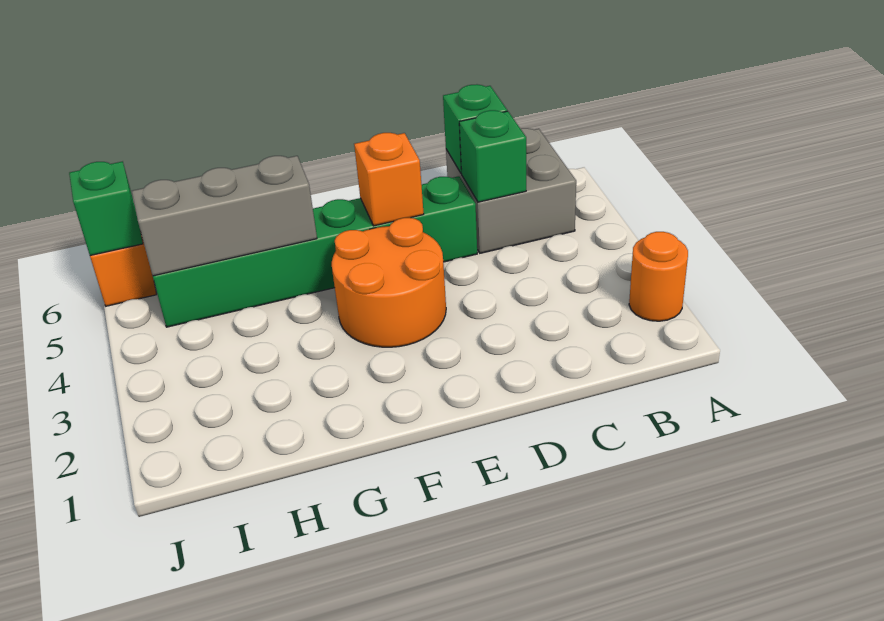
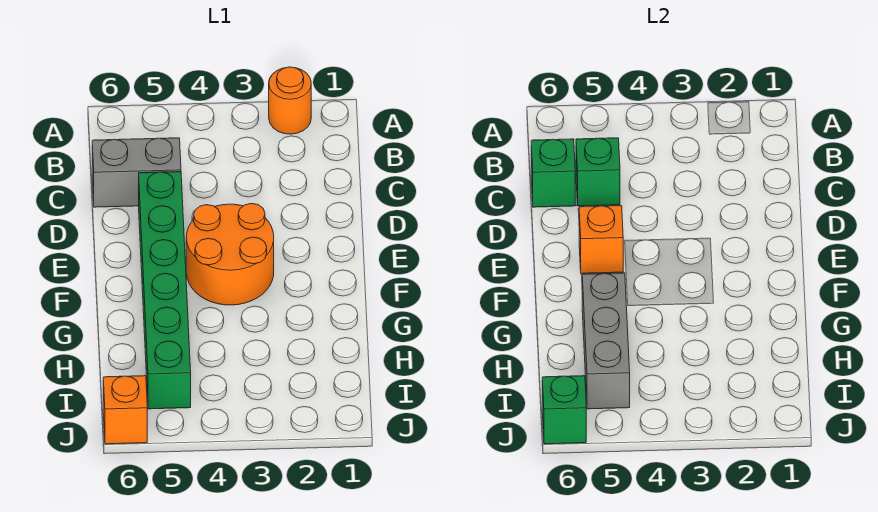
grey 2x2 brick [446,128,576,253] -> grey 1x2 brick [92,138,181,207]

